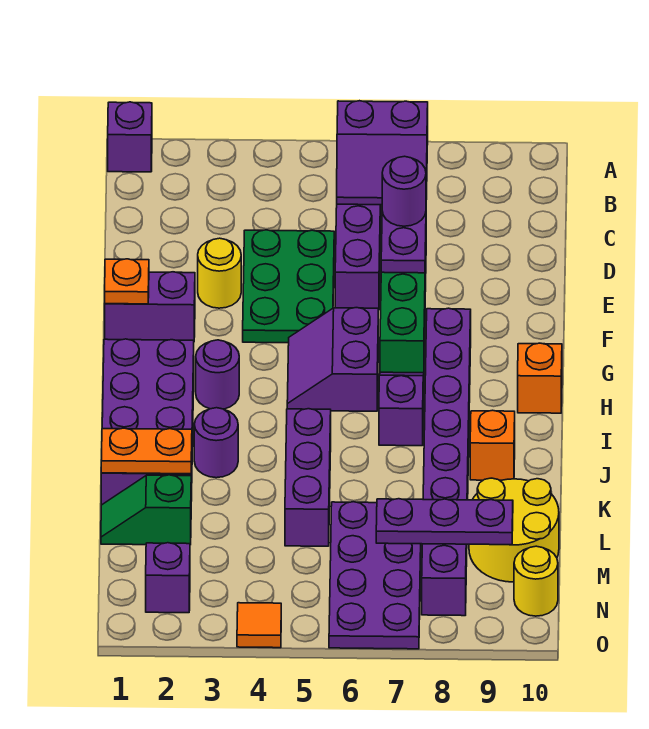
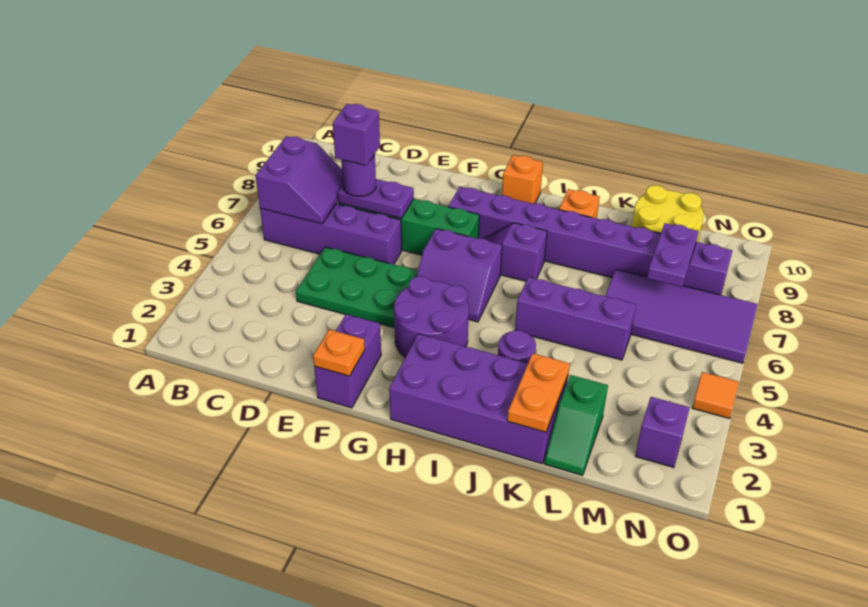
purple 1x1 brick [108,102,152,172] -> purple 1x1 brick moved to [333,104,380,166]
yellow 1x1 round brick [198,238,241,308] -> none
purple 1x1 round brick [196,340,239,409] -> purple 2x2 round brick [394,276,469,357]
purple 2x4 plate [329,502,421,649] -> purple 2x4 tile [606,269,758,363]
purple 1x3 plate [376,499,513,545] -> purple 1x2 plate [647,223,699,287]
yellow 1x1 round brick [514,546,558,616] -> none

